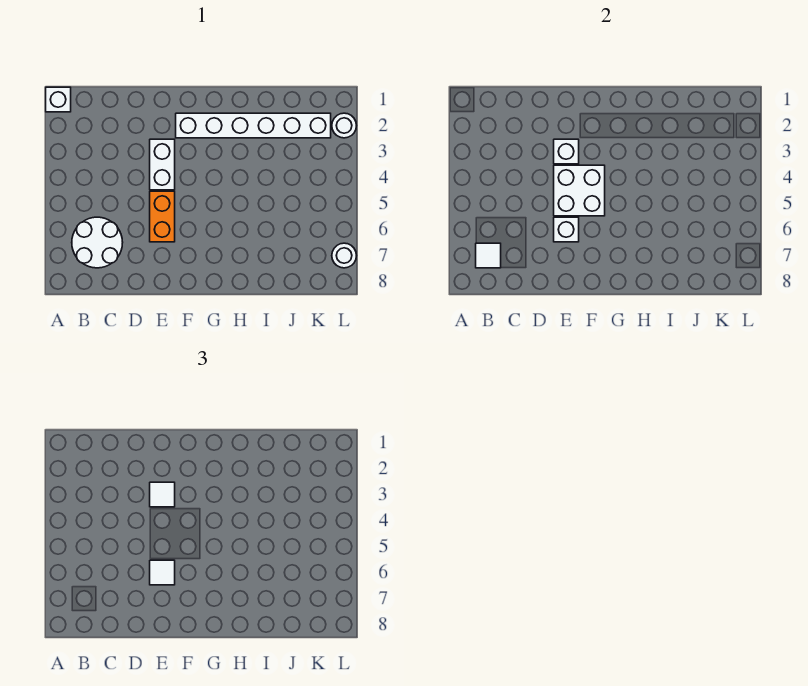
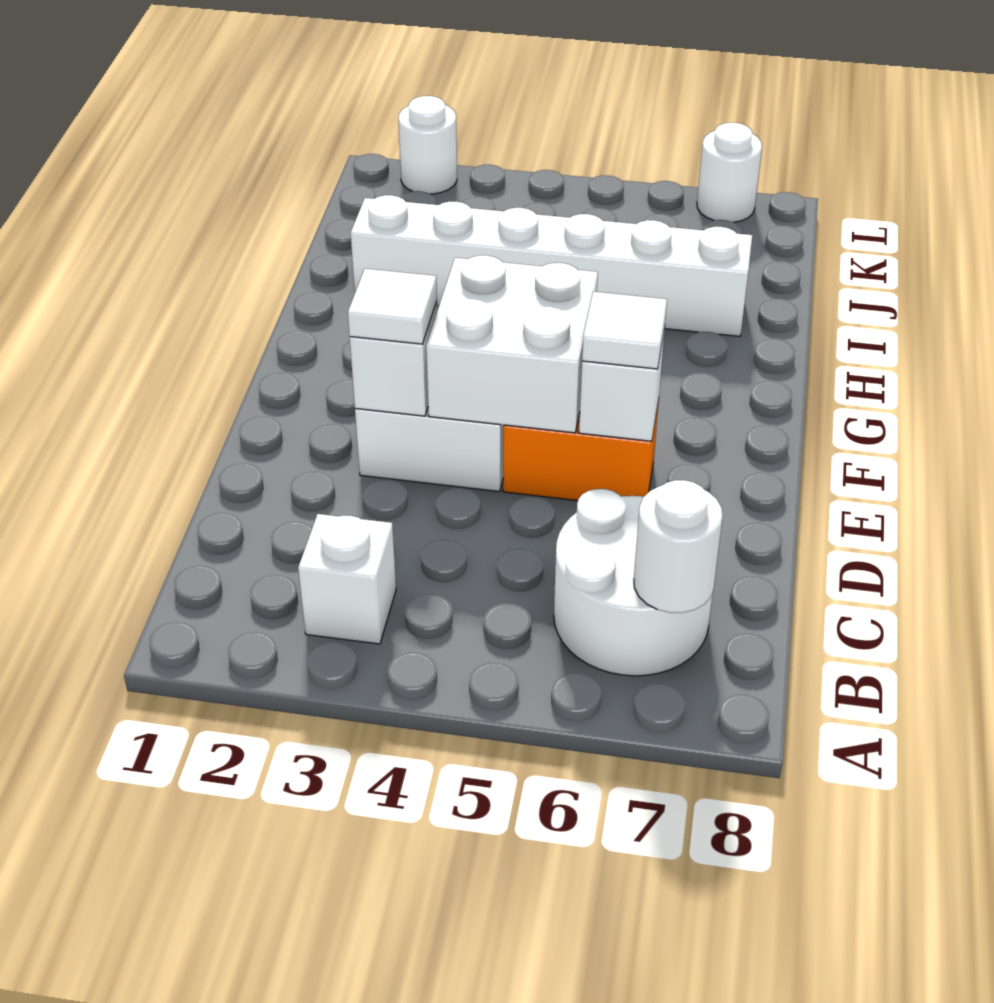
white 1x1 brick [46,87,71,112] -> white 1x1 brick moved to [298,514,396,644]
white 1x1 tile [476,243,501,268] -> white 1x1 round brick [634,480,723,613]
white 1x6 brick [176,113,331,138] -> white 1x6 brick turned to [351,195,752,336]

